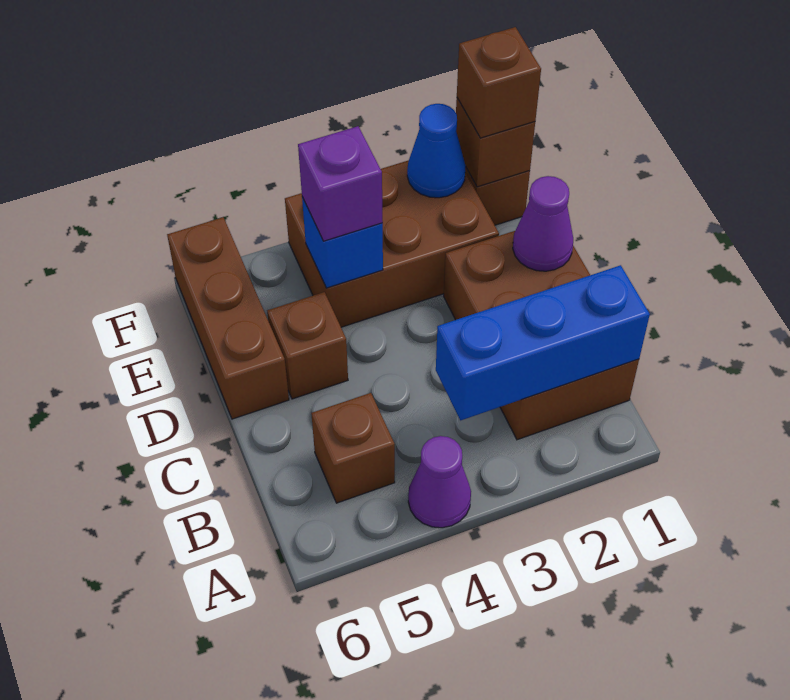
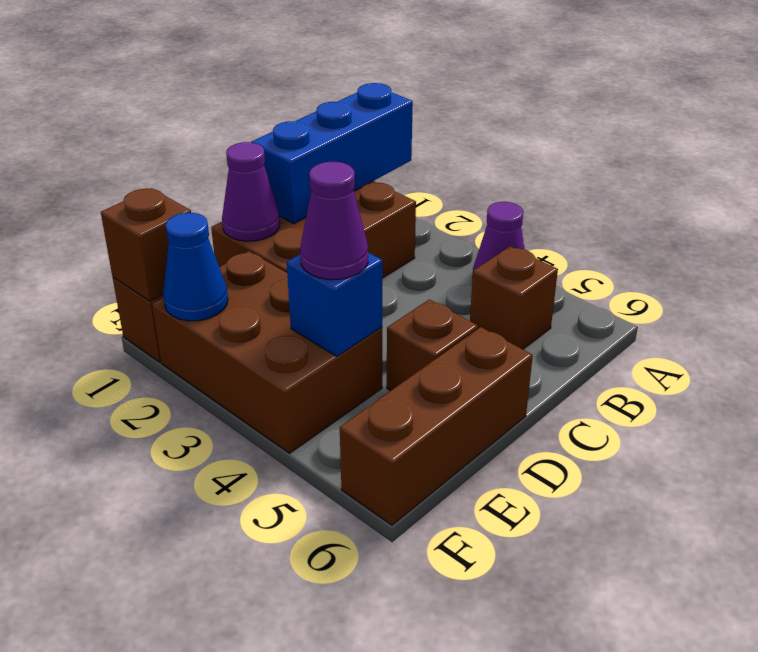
blue 1x3 brick [436,265,650,420] -> blue 1x3 brick turned to [251,83,413,224]
purple 1x1 brick [298,126,383,241] -> purple 1x1 cone [300,162,368,280]
brown 1x1 brick [457,27,541,138] -> none

